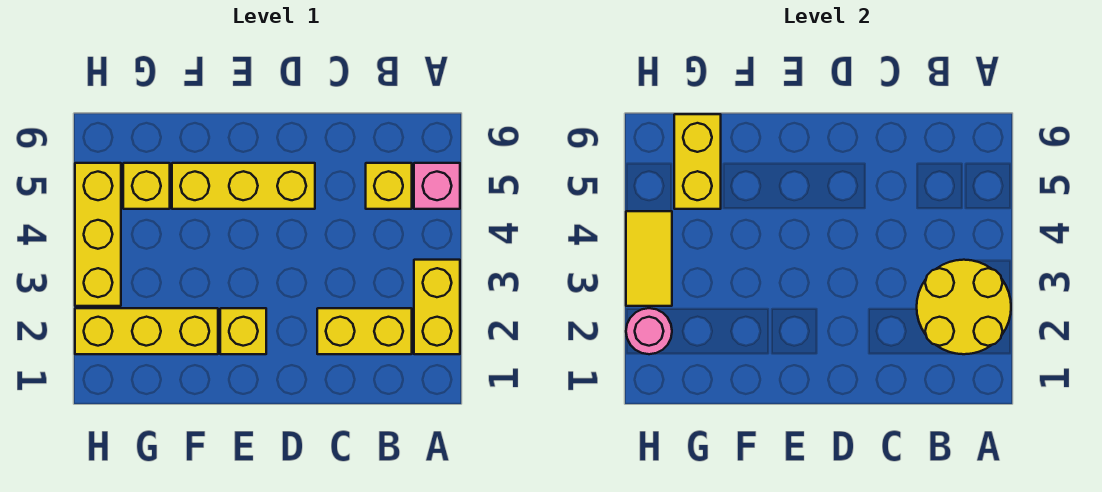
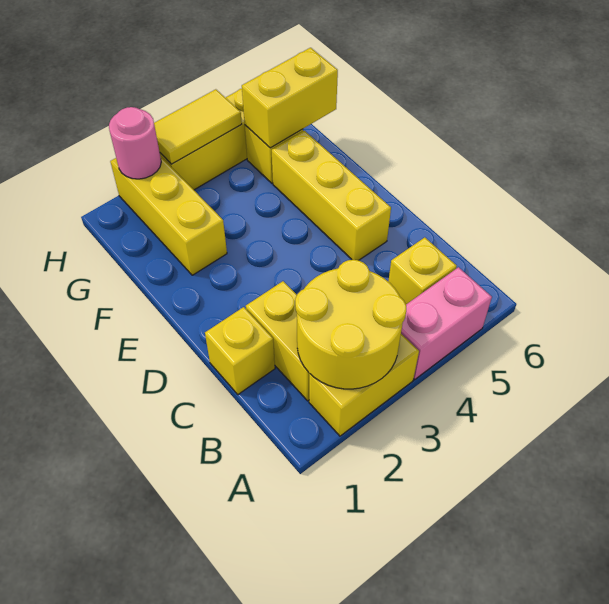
pink 1x1 brick [414,163,460,209] -> pink 1x2 brick [401,267,492,380]
yellow 1x1 brick [220,308,266,354] -> yellow 1x1 brick moved to [205,307,275,394]

